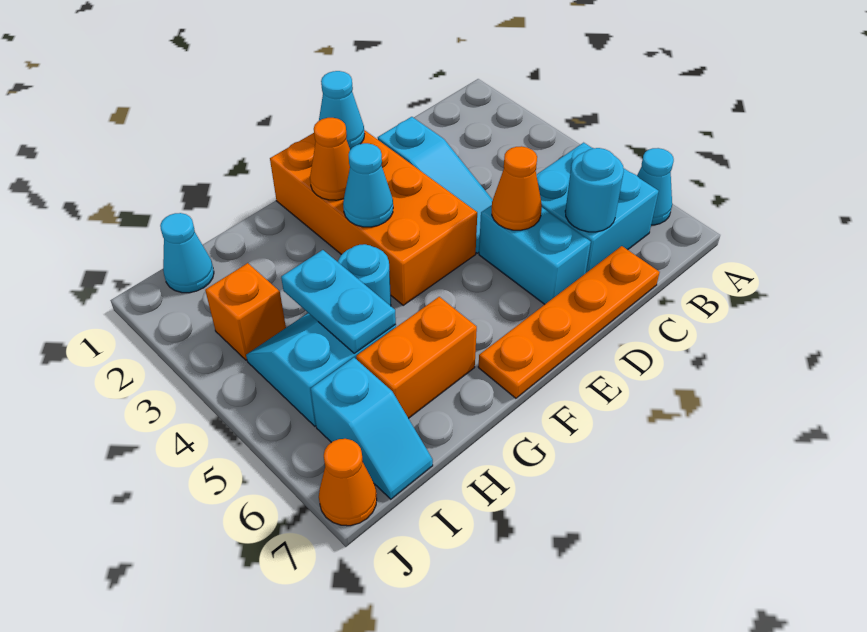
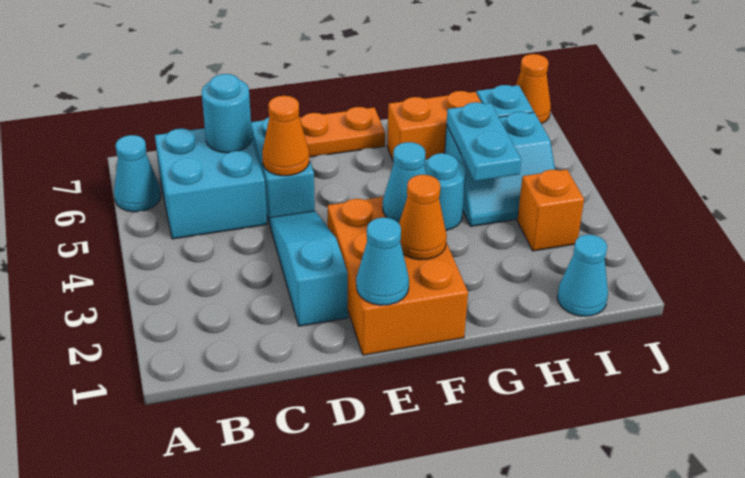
orange 2x4 brick [270,130,477,305] -> orange 2x3 brick [328,197,468,355]

